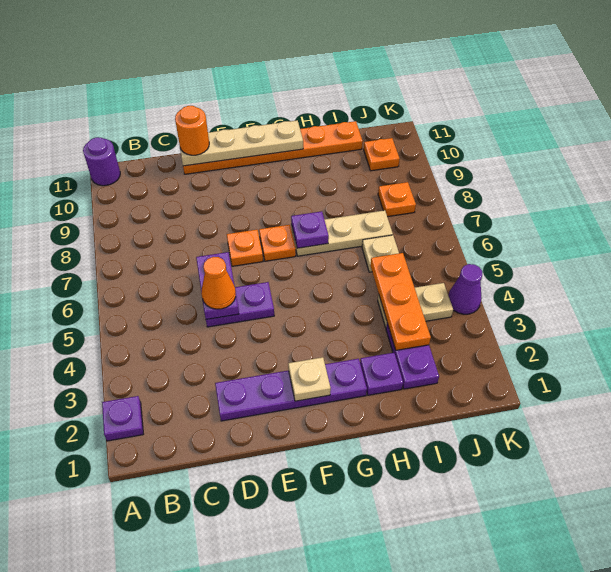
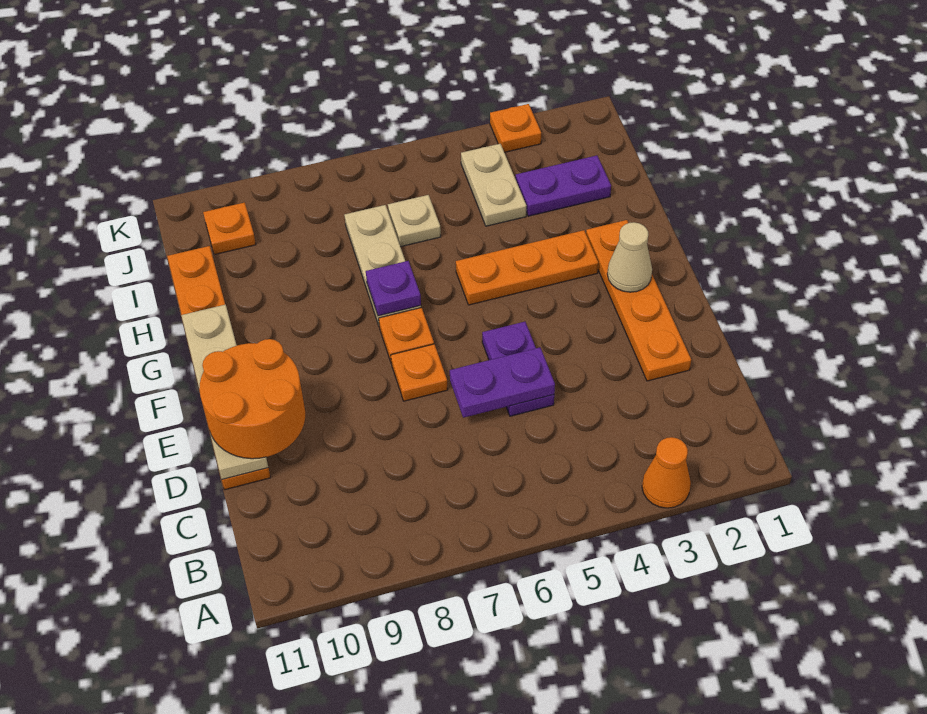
purple 1x1 plate [102,396,143,441] -> none
purple 1x1 round brick [83,137,120,186] -> none
purple 1x4 plate [215,359,367,421] -> orange 1x4 plate [586,220,691,381]
orange 1x1 cone [201,257,236,309] -> orange 1x1 cone moved to [642,437,691,508]
orange 1x1 round brick [175,106,209,155] -> orange 2x2 round brick [199,339,305,459]
tan 1x1 plate [288,357,331,401] -> tan 1x1 cone [607,222,652,292]
purple 1x1 plate [360,353,403,395] -> none
orange 1x3 plate [370,253,431,350] -> orange 1x3 plate moved to [456,230,598,305]
orange 1x1 plate [378,182,416,217] -> orange 1x1 plate moved to [490,104,541,152]
purple 1x1 cone [448,264,482,314] -> none

